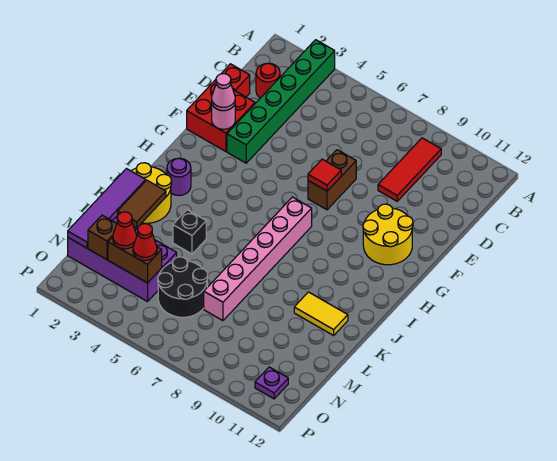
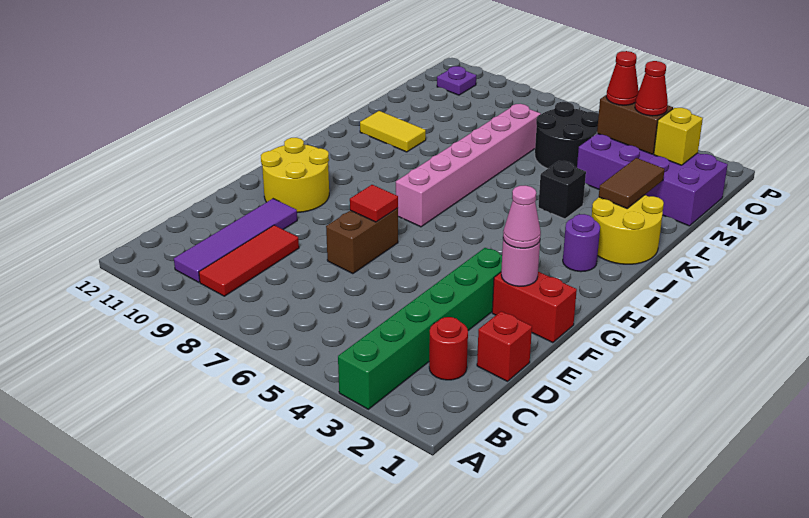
red 2x2 brick [187,80,255,151] -> red 1x2 brick [492,272,577,343]
purple 1x4 tile [68,169,146,248] -> purple 1x4 tile moved to [174,199,297,282]
brown 1x1 brick [88,215,117,260] -> yellow 1x1 brick [654,108,703,165]

